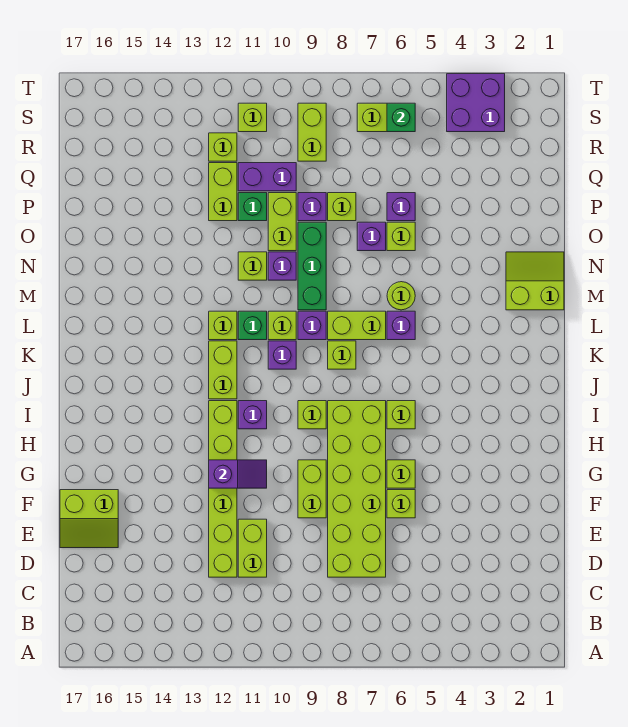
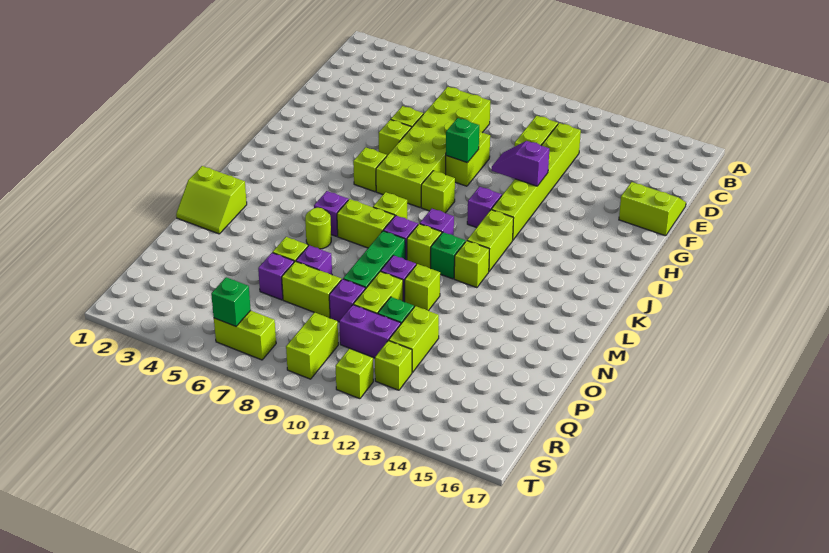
none -> green 1x1 brick [446,118,479,163]
lime 1x1 brick [328,193,356,221] -> lime 1x2 brick [282,261,341,318]
purple 2x2 brick [447,74,505,132] -> none

